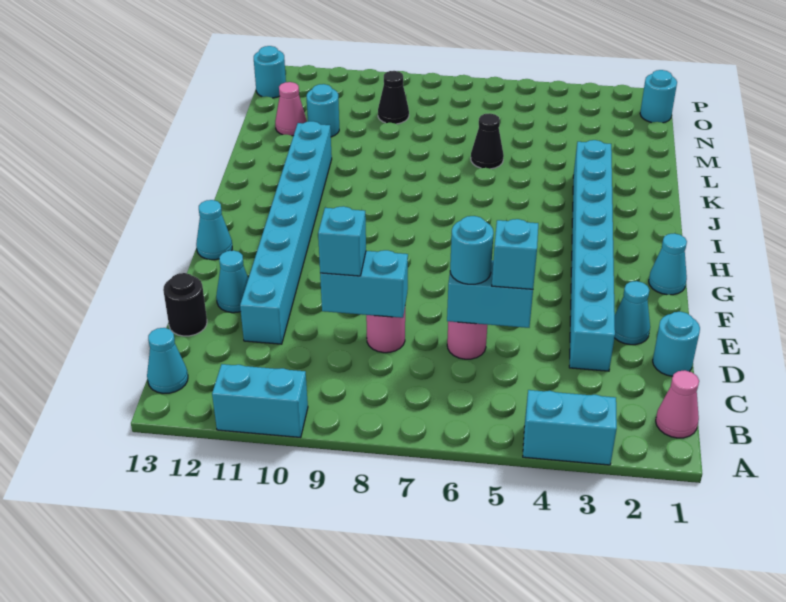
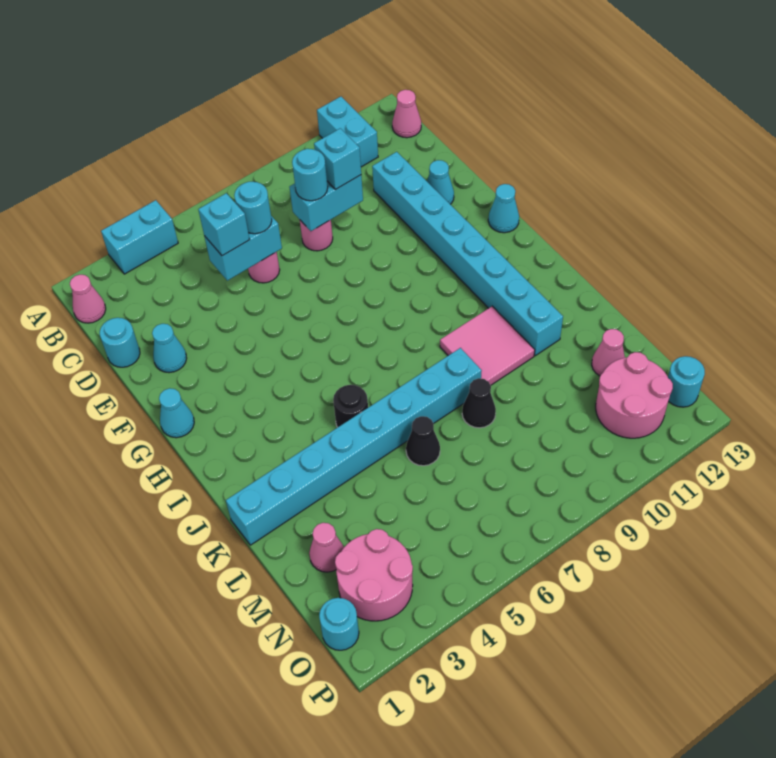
cyan 1x2 brick [212,364,308,438] -> cyan 1x2 brick turned to [317,97,378,167]
cyan 1x1 cone [147,328,188,393] -> pink 1x1 cone [392,90,421,138]
cyan 1x8 brick [569,140,615,371] -> cyan 1x8 brick turned to [226,348,482,545]
black 1x1 round brick [163,273,207,336] -> black 1x1 round brick moved to [333,385,368,427]
none -> pink 2x2 tile [440,306,535,385]
none -> pink 1x1 cone [309,523,344,572]
cyan 1x1 round brick [307,84,339,137] -> cyan 1x1 round brick moved to [292,149,328,201]
none -> pink 2x2 round brick [335,529,413,621]
black 1x1 cone [378,71,409,124] -> black 1x1 cone moved to [462,378,496,428]
none -> pink 2x2 round brick [596,352,673,438]

